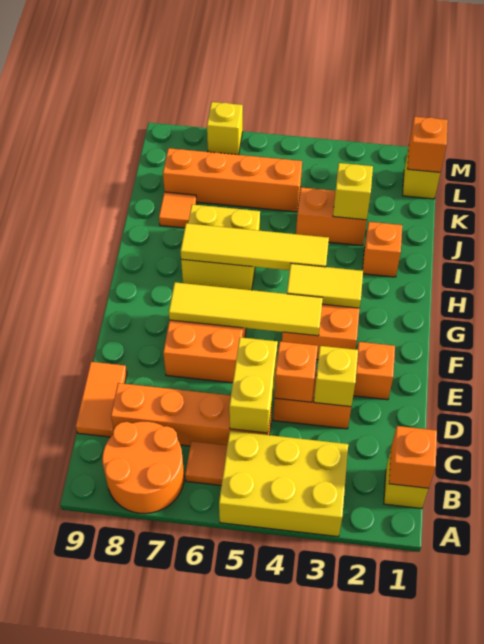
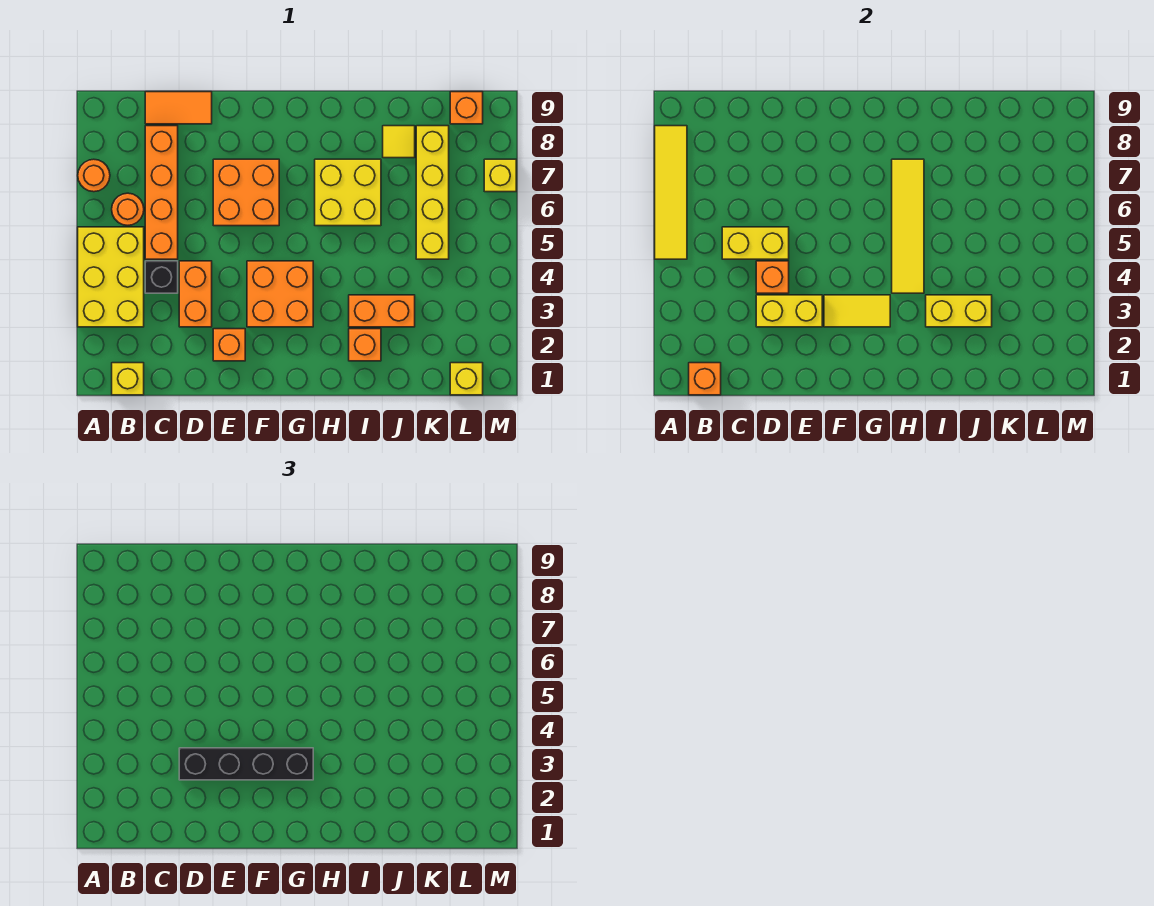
orange 2x2 round brick [102,422,184,514] -> orange 1x1 round brick [78,159,110,192]
orange 1x1 tile [185,441,227,485] -> orange 1x1 round brick [112,193,144,225]
none -> black 1x1 brick [145,261,178,293]
yellow 1x1 brick [314,346,358,407] -> yellow 1x2 brick [756,295,822,327]
none -> black 1x4 brick [179,748,313,780]
yellow 1x4 tile [169,282,323,336] -> yellow 1x4 tile moved to [655,126,687,259]
yellow 1x2 tile [287,263,363,308] -> yellow 1x2 tile turned to [824,295,890,327]
orange 1x2 brick [296,188,367,246] -> orange 1x2 brick turned to [349,295,415,327]
yellow 1x1 brick [333,163,373,220] -> yellow 1x2 brick [926,295,992,327]
orange 1x1 tile [159,192,197,228] -> yellow 1x1 tile [383,126,415,158]
orange 1x4 brick [163,148,302,212] -> yellow 1x4 brick [416,126,449,259]
orange 1x1 brick [407,117,448,172] -> orange 1x1 brick moved to [450,92,483,124]

